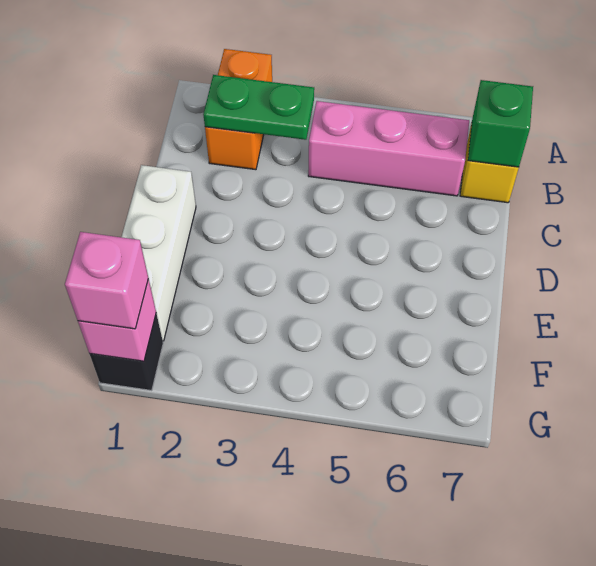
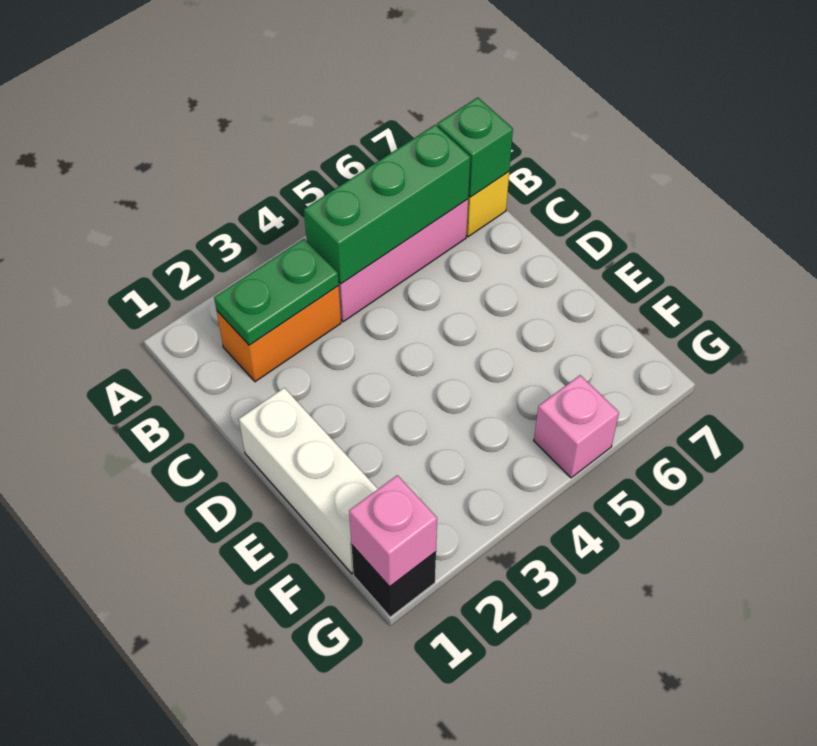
orange 1x2 brick [205,49,272,170] -> orange 1x2 brick turned to [217,286,341,382]
none -> green 1x3 brick [304,125,470,284]
pink 1x1 brick [65,232,148,329] -> pink 1x1 brick moved to [534,375,619,478]

